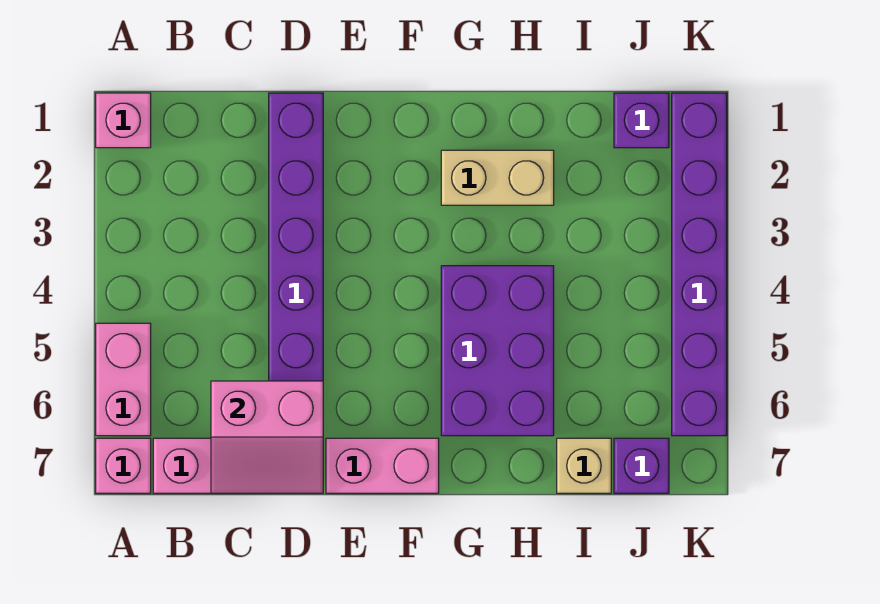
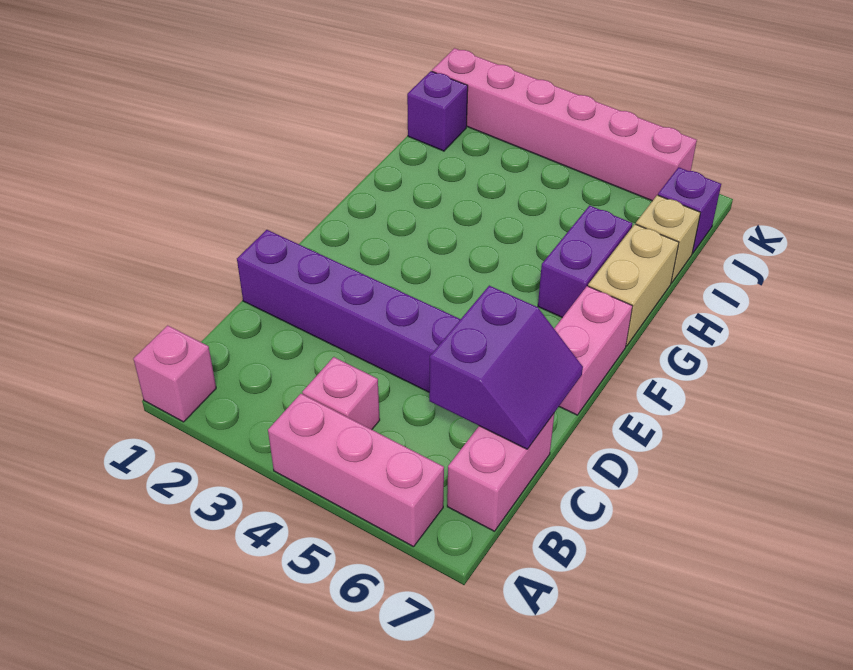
pink 1x2 brick [96,323,151,436] -> pink 1x3 brick [268,394,444,547]
pink 1x1 brick [96,438,151,493] -> pink 1x1 brick moved to [302,357,380,430]
pink 2x2 slope [211,381,323,493] -> purple 2x2 slope [429,286,583,449]
tan 1x2 brick [441,150,554,205] -> tan 1x2 brick moved to [588,224,679,346]
purple 2x3 brick [441,266,554,436] -> purple 1x2 brick [538,206,632,318]
purple 1x6 brick [672,93,727,436] -> pink 1x6 brick [432,48,697,201]

